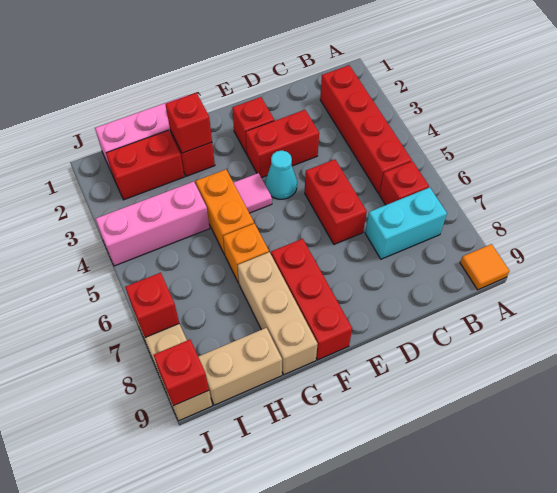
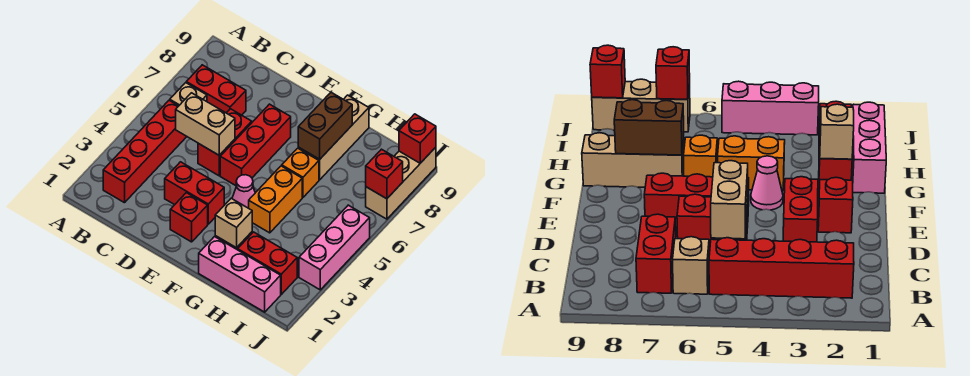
orange 1x1 tile [460,244,509,290] -> none
red 1x1 brick [379,161,429,205] -> tan 1x1 brick [170,83,207,106]
cyan 1x2 brick [365,188,447,259] -> red 1x2 brick [186,65,246,115]
cyan 1x1 cone [265,151,297,199] -> none
pink 1x1 tile [233,173,272,213] -> pink 1x1 cone [232,175,255,208]
red 1x3 brick [271,239,352,360] -> red 1x3 brick moved to [220,104,291,186]
red 1x1 brick [166,93,212,153] -> tan 1x1 brick [215,198,252,248]
none -> brown 1x2 brick [298,92,352,159]
pink 1x3 brick [96,182,210,266] -> pink 1x3 brick turned to [299,205,370,290]
tan 1x2 brick [198,328,282,405] -> tan 1x2 brick moved to [176,93,235,155]

